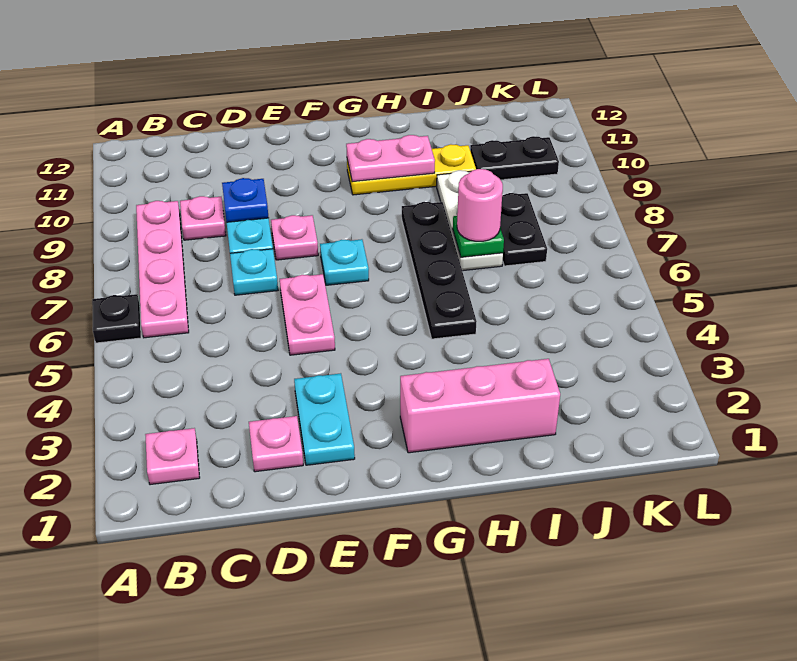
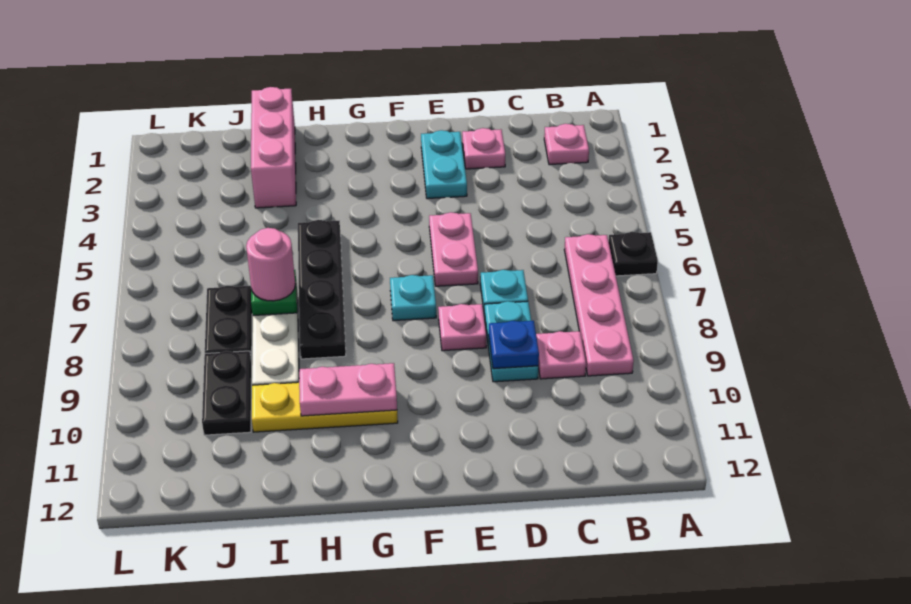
pink 1x3 brick [400,359,560,453] -> pink 1x3 brick turned to [251,87,296,208]
black 1x2 plate [470,136,559,180] -> black 1x2 plate turned to [202,351,252,435]

